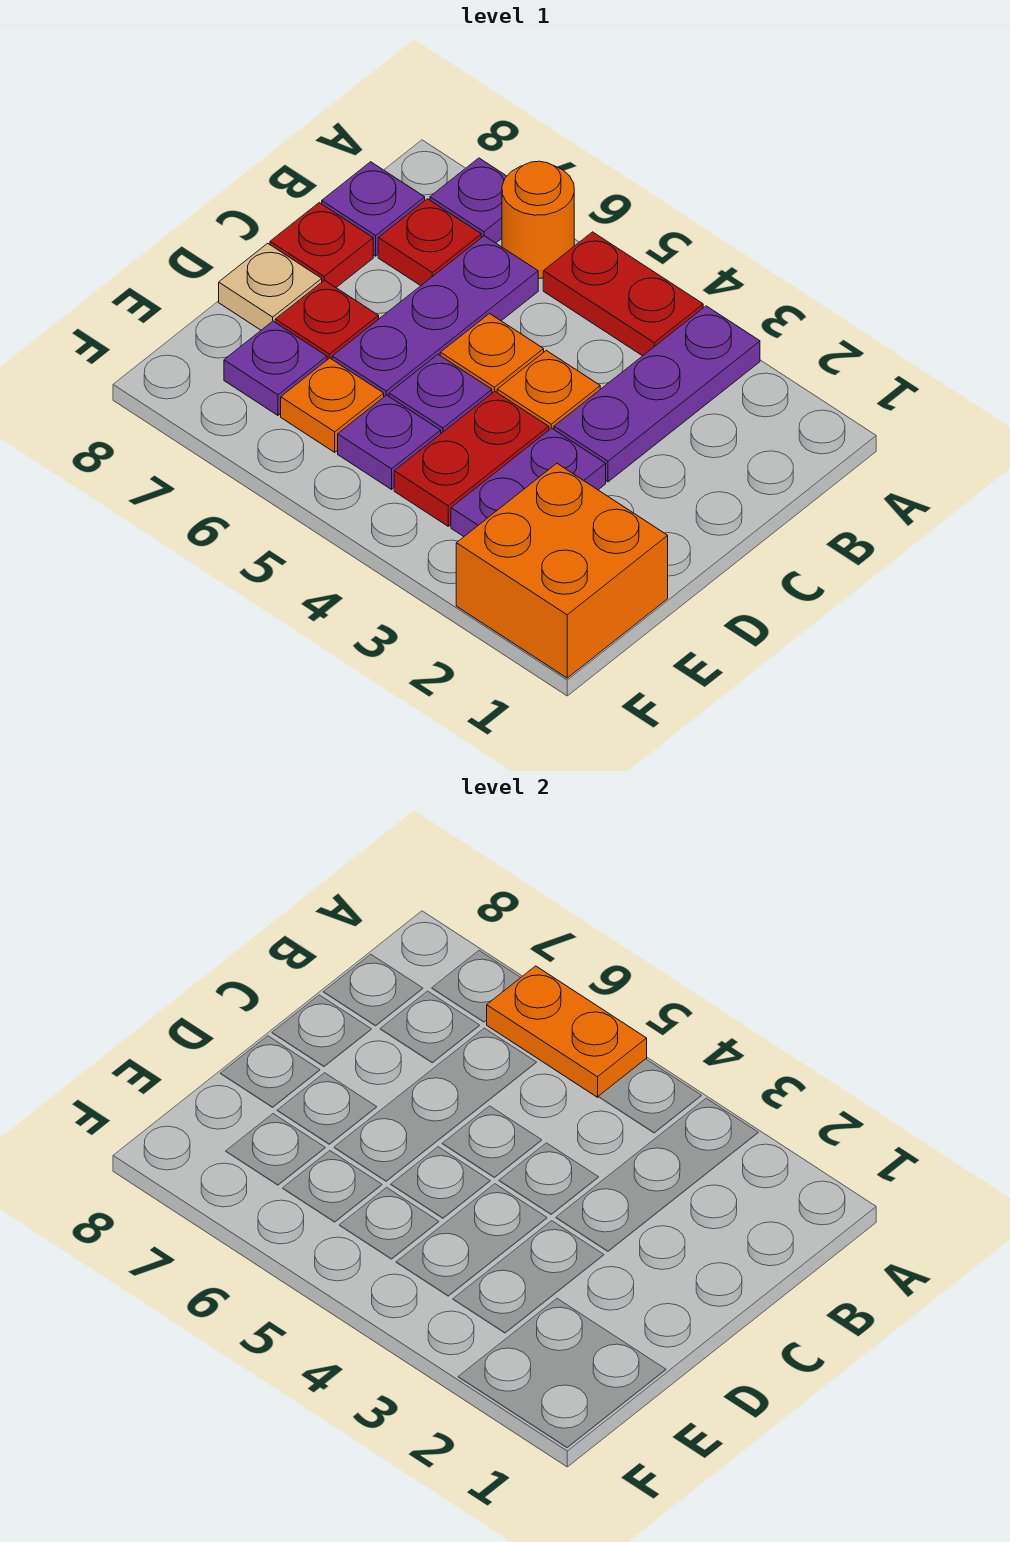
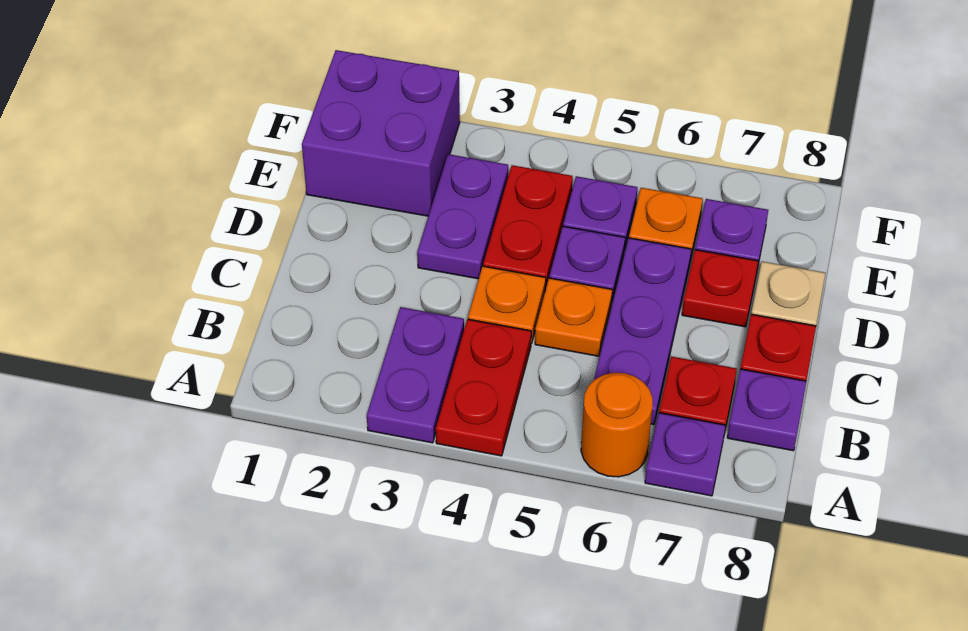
purple 1x3 plate [554,306,760,482] -> purple 1x2 plate [367,307,464,443]
red 1x2 plate [543,232,703,356] -> red 1x2 plate turned to [436,319,531,456]
orange 1x2 plate [487,966,647,1097] -> none
orange 2x2 brick [456,463,668,678] -> purple 2x2 brick [302,50,460,216]

